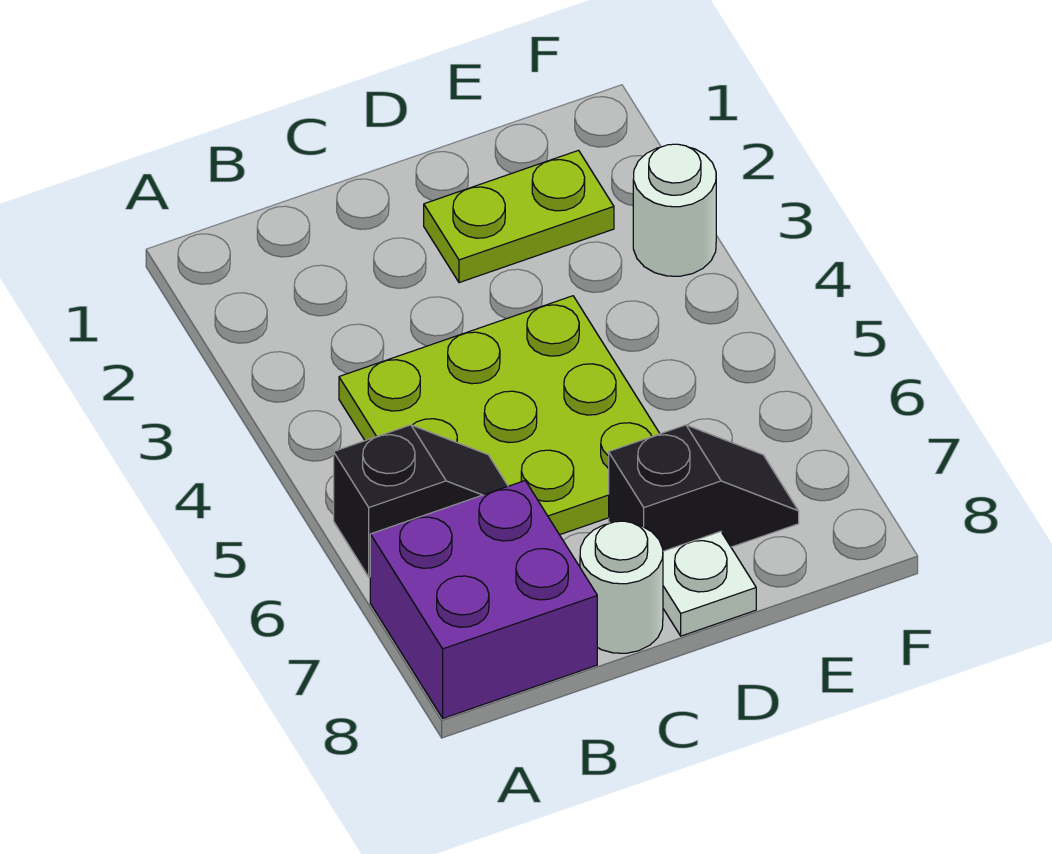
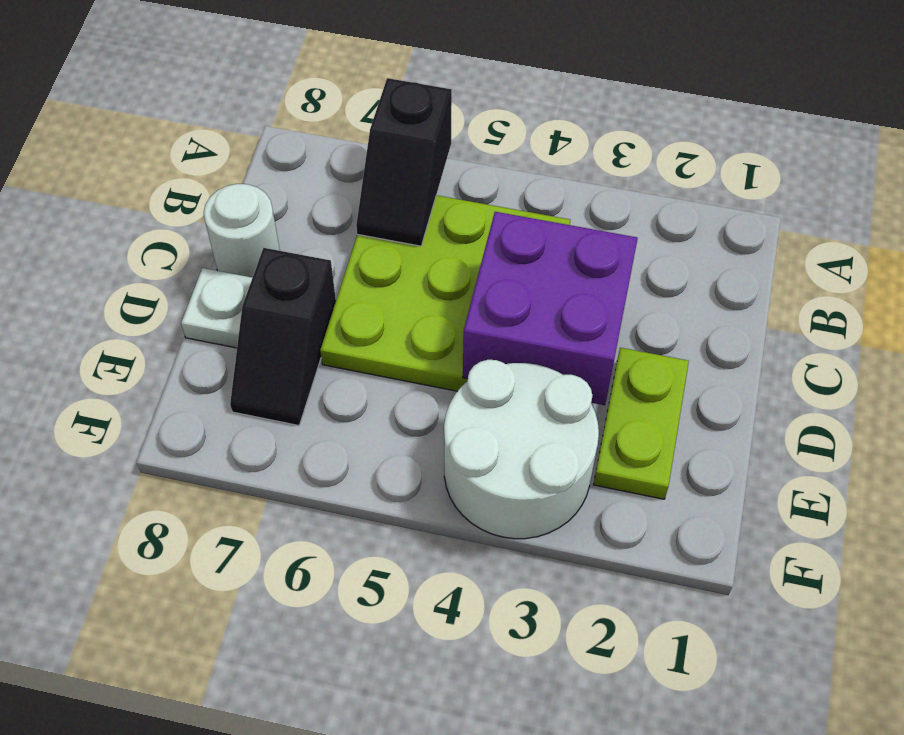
purple 2x2 brick [370,481,597,718] -> purple 2x2 brick moved to [463,212,638,405]
white 1x1 round brick [633,144,716,276] -> white 2x2 round brick [444,360,599,539]

